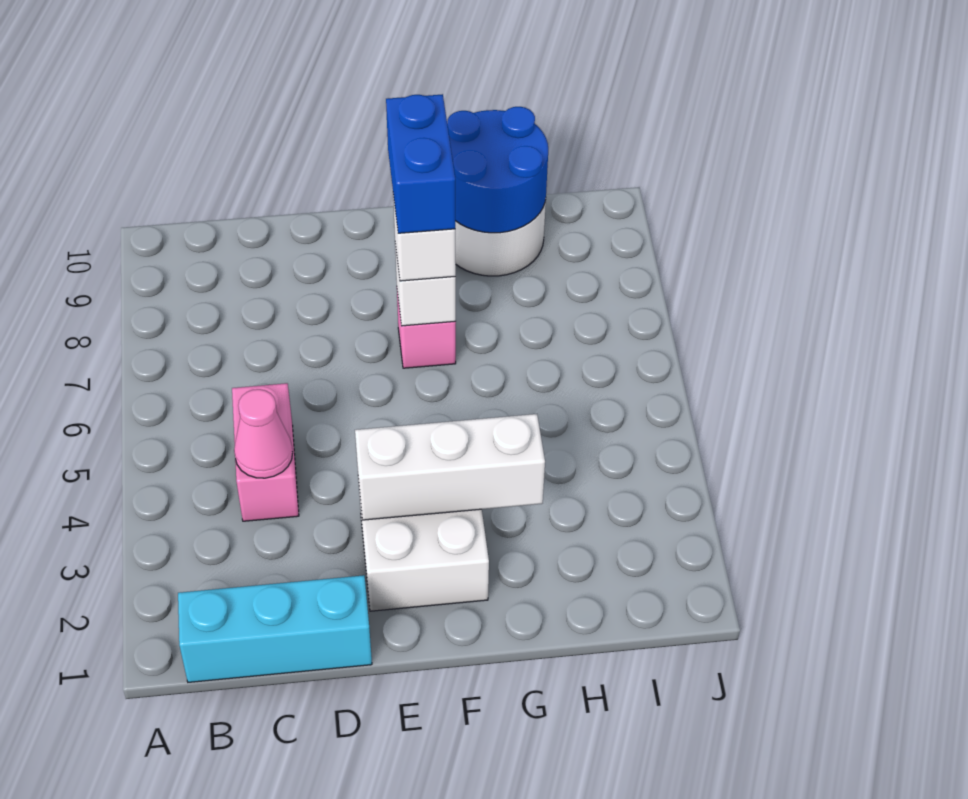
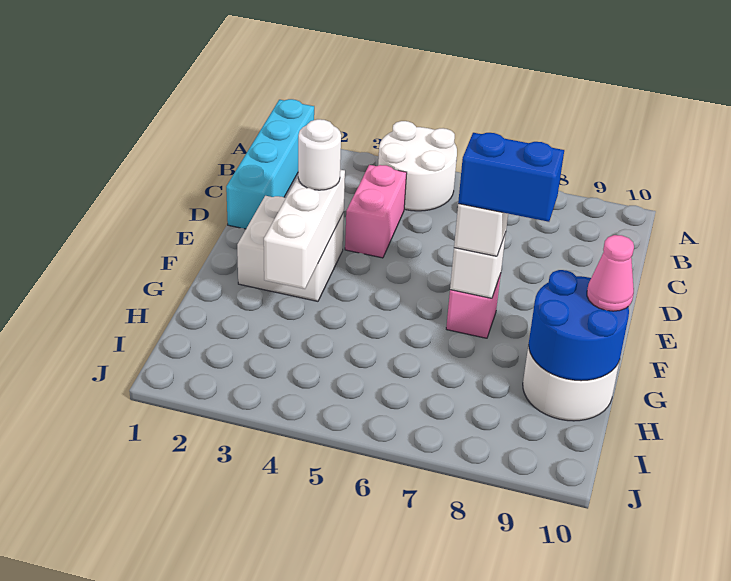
none -> white 2x2 round brick [378,121,457,211]
cyan 1x3 brick [178,575,372,682] -> cyan 1x4 brick [226,99,314,229]
pink 1x2 brick [232,383,299,521] -> pink 1x2 brick turned to [345,165,407,258]
pink 1x1 cone [234,389,293,478] -> pink 1x1 cone moved to [587,235,634,311]
none -> white 1x1 round brick [298,119,341,190]

